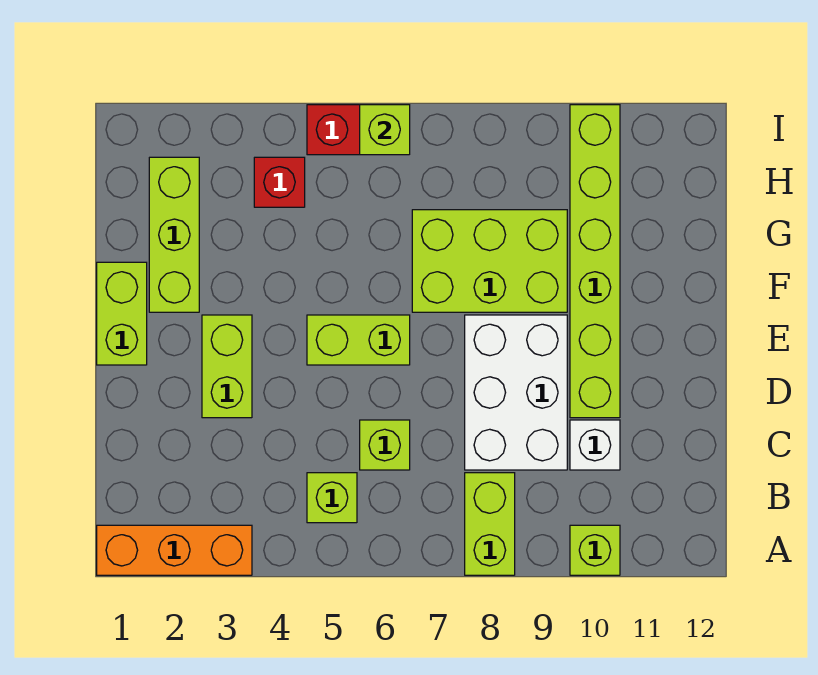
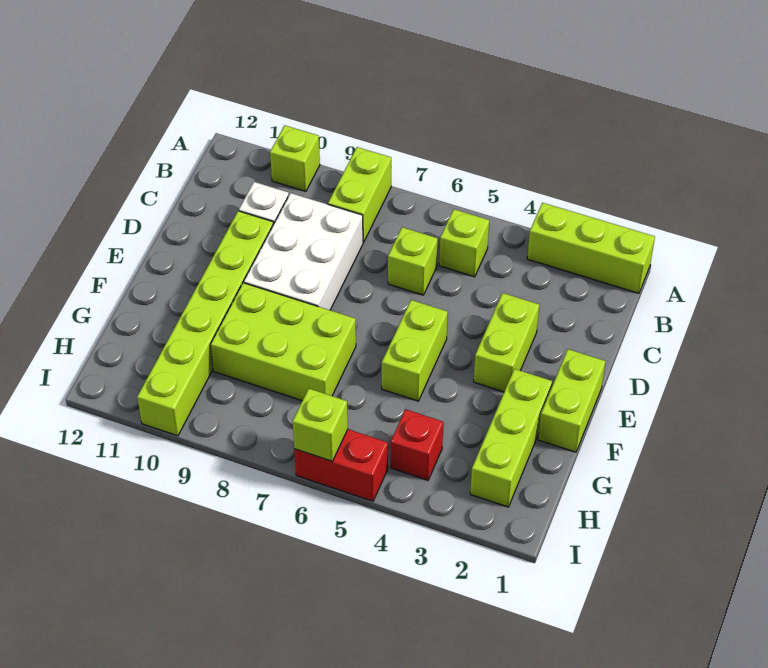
orange 1x3 brick [97,525,252,575] -> lime 1x3 brick [527,203,655,293]
lime 1x2 brick [307,315,410,365] -> lime 1x2 brick turned to [382,300,448,401]

